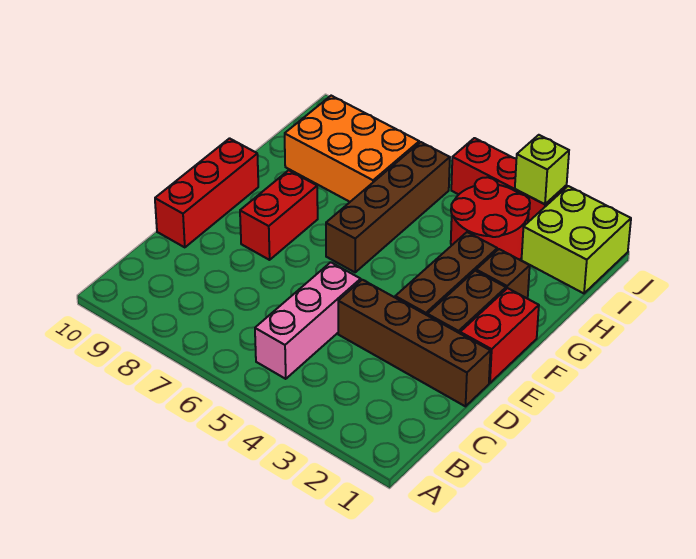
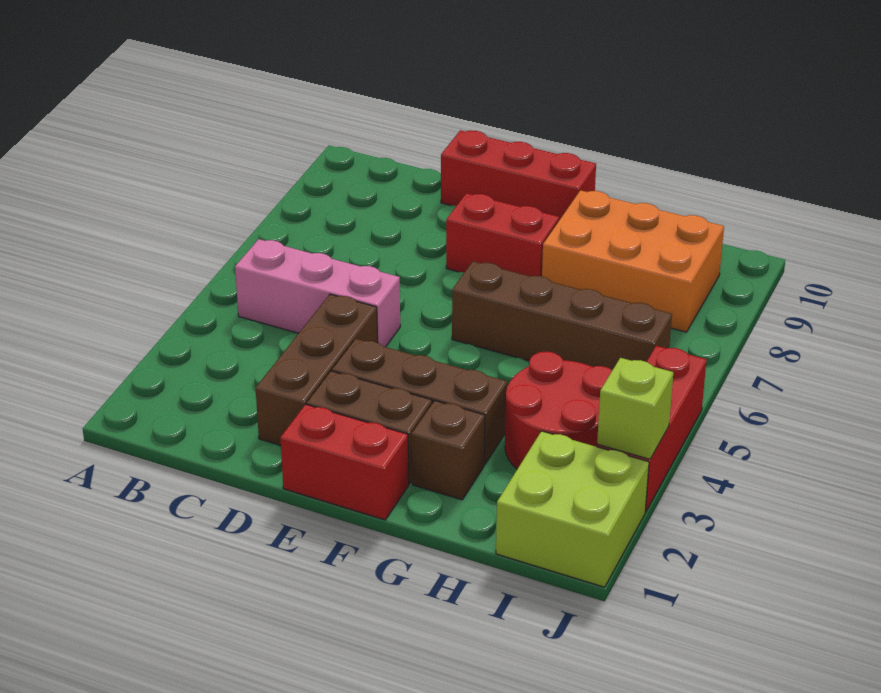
brown 1x4 brick [338,280,490,406] -> brown 1x3 brick [256,294,377,445]
orange 2x3 brick [285,96,419,202] -> orange 2x3 brick turned to [542,190,724,332]

